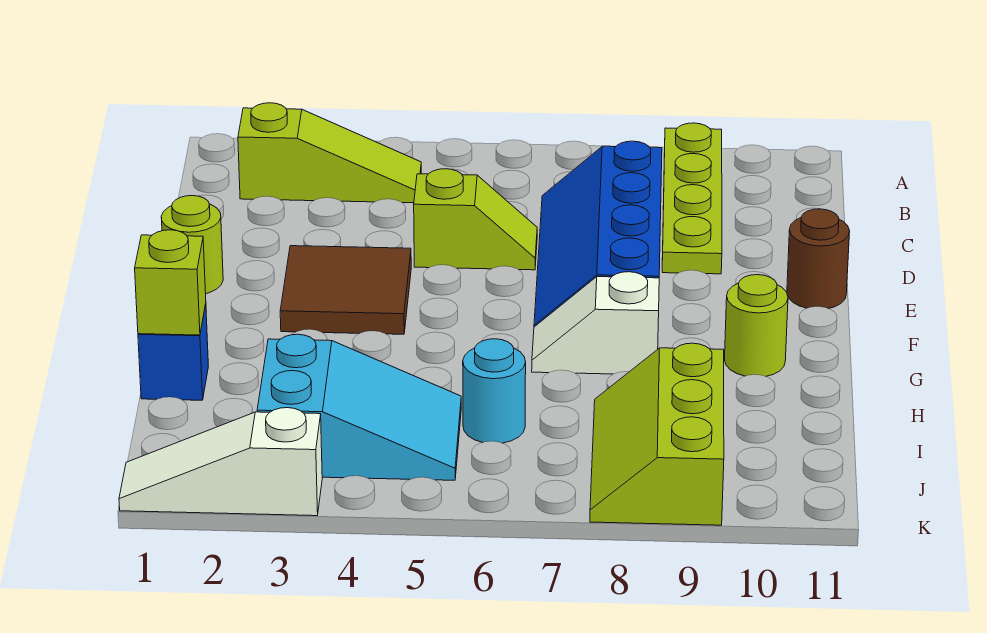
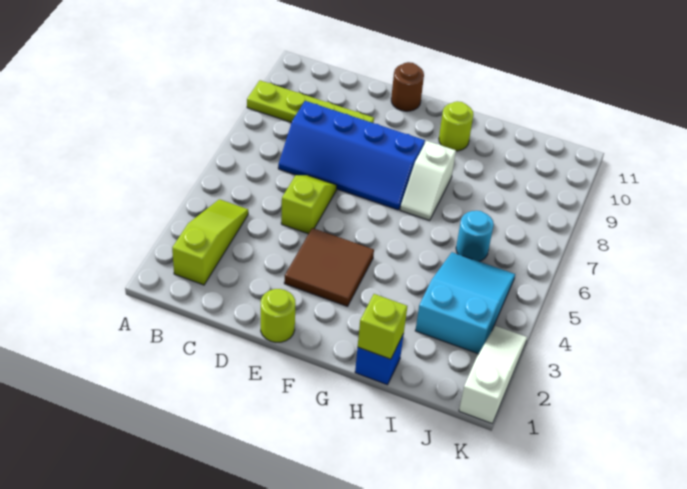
lime 2x3 slope [590,343,724,525] -> none
white 1x3 slope [119,408,322,516] -> white 1x3 slope turned to [459,326,527,424]

